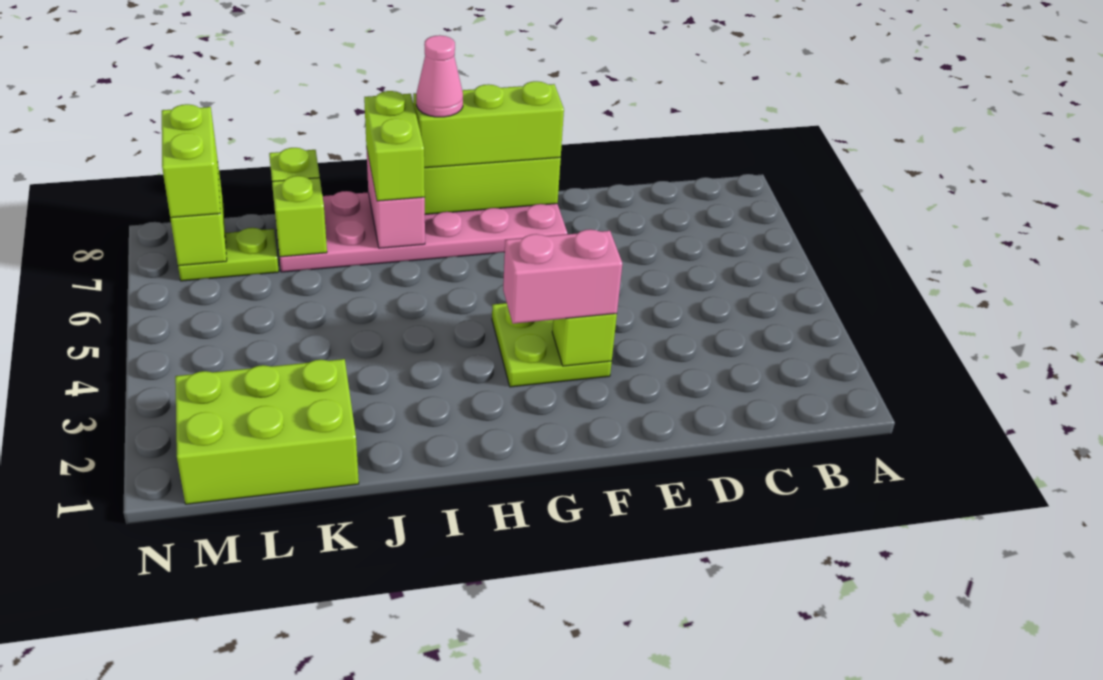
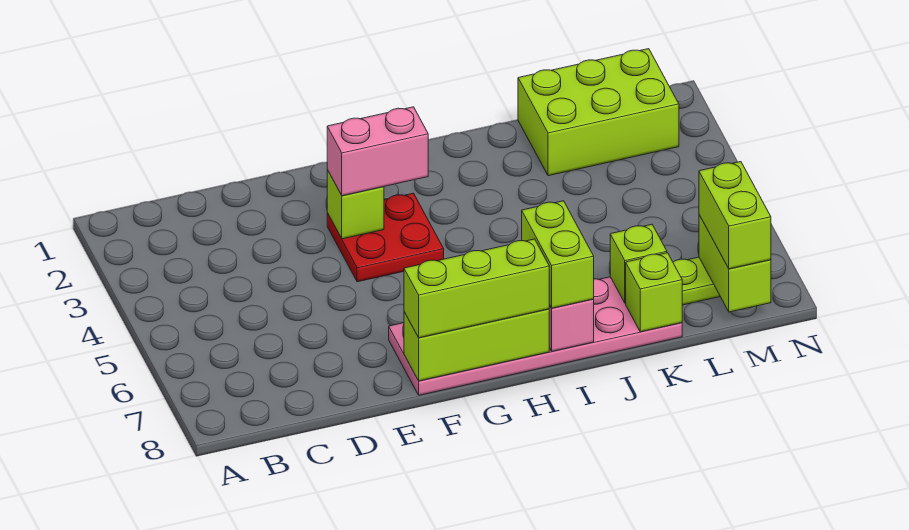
lime 2x2 plate [492,303,612,387] -> red 2x2 plate [327,193,444,282]
pink 1x1 cone [416,35,463,117] -> none

